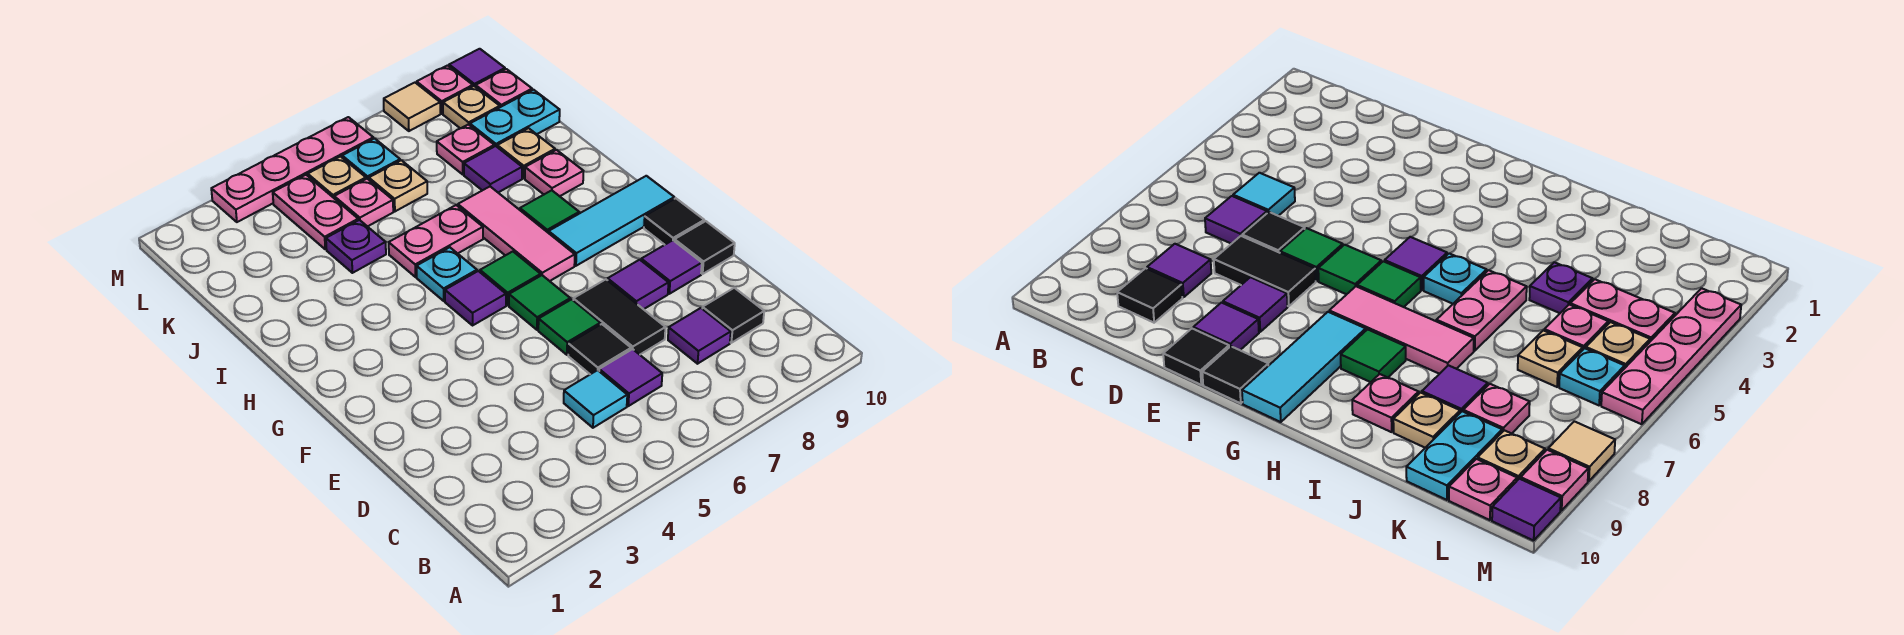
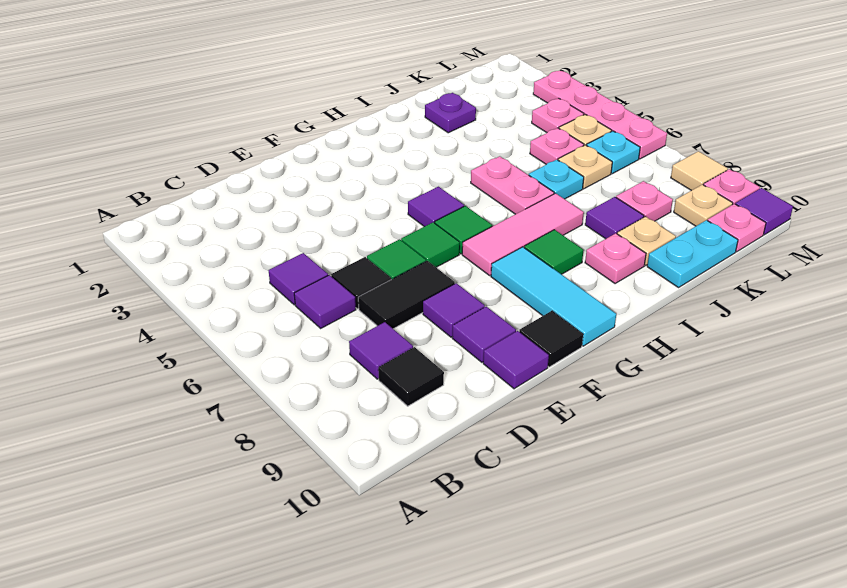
cyan 1x1 tile [564,370,627,428] -> purple 1x1 tile [269,253,328,305]
black 1x1 tile [675,221,735,274] -> purple 1x1 tile [483,331,549,389]
cyan 1x1 plate [417,247,477,301] -> cyan 1x1 plate moved to [529,160,584,199]
purple 1x1 plate [326,220,386,273] -> purple 1x1 plate moved to [425,93,476,133]
pink 1x2 plate [273,175,358,249] -> pink 1x1 plate [532,98,584,132]
cyan 1x2 plate [470,90,560,147] -> cyan 1x2 plate turned to [647,220,738,288]

